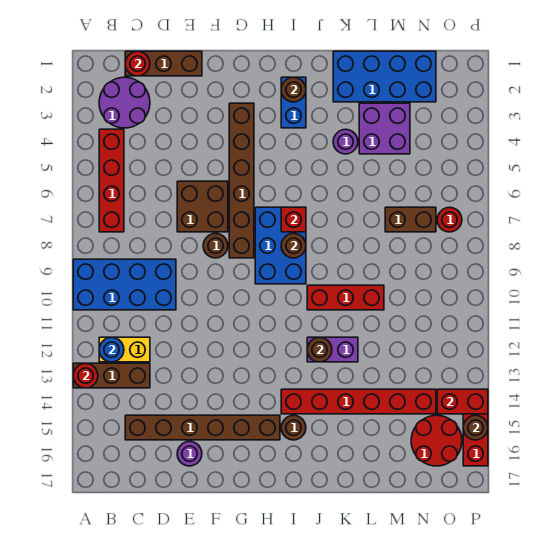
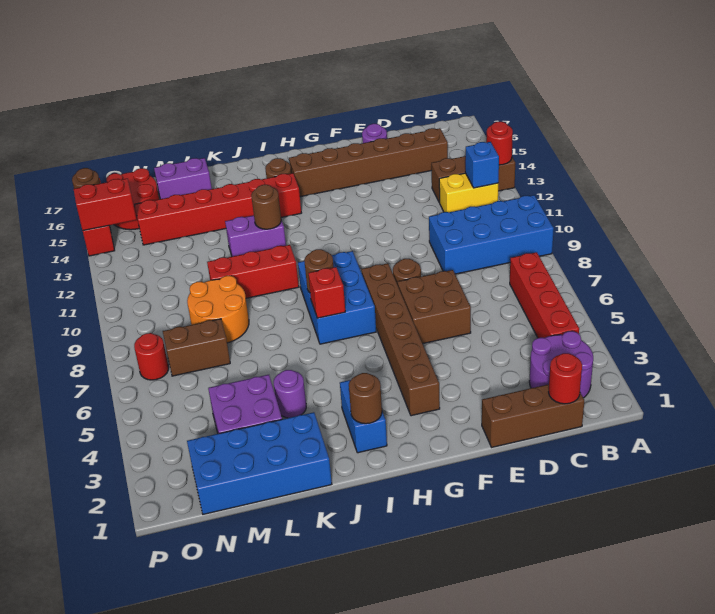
blue 1x1 round brick [99,337,124,362] -> blue 1x1 brick [465,142,499,188]
none -> orange 2x2 round brick [187,276,249,343]
none -> purple 1x2 brick [154,158,212,199]

